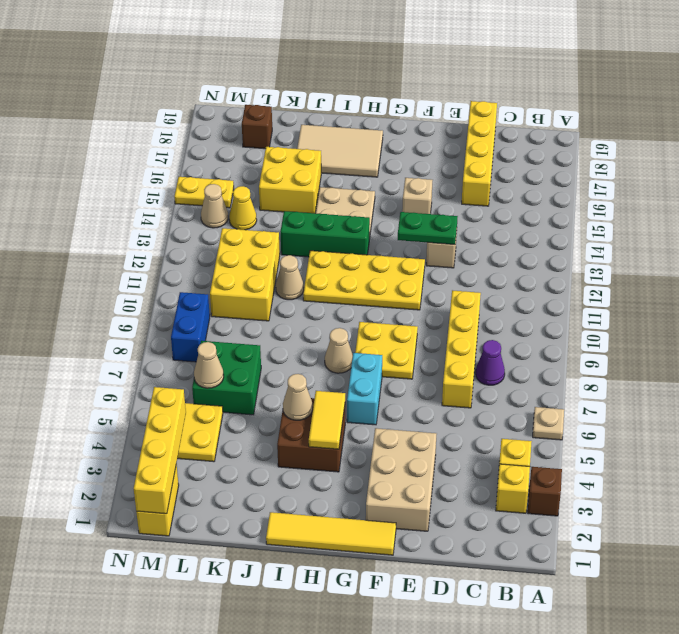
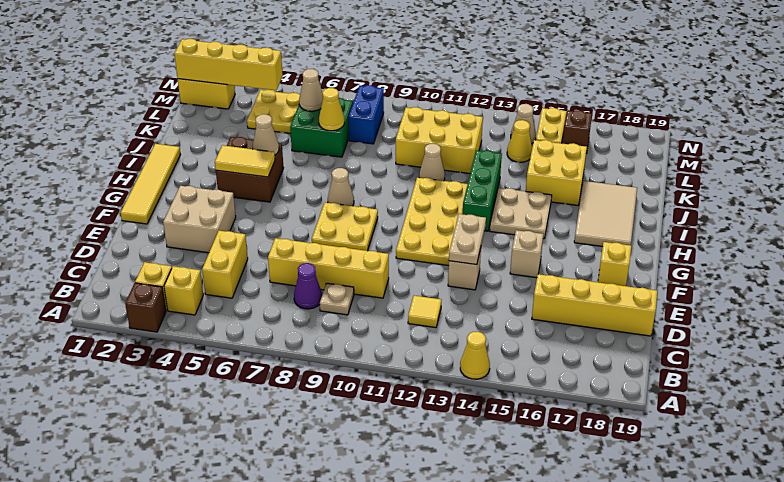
tan 1x1 plate [533,407,564,440] -> tan 1x1 plate moved to [320,283,354,315]
none -> yellow 1x1 cone [460,332,490,379]
none -> yellow 1x2 brick [202,231,248,298]
none -> yellow 1x1 tile [408,296,441,328]
tan 2x3 brick [366,428,436,531] -> tan 2x2 brick [163,186,236,253]
green 1x2 plate [398,212,458,245] -> tan 1x2 plate [449,214,486,265]
none -> yellow 1x1 brick [598,242,631,286]
cyan 1x2 brick [347,353,382,425] -> none
none -> yellow 1x1 cone [319,88,344,131]
brown 1x1 brick [242,105,272,149] -> brown 1x1 brick moved to [562,110,592,153]
blue 1x2 brick [171,292,210,362] -> blue 1x2 brick turned to [348,85,384,144]

